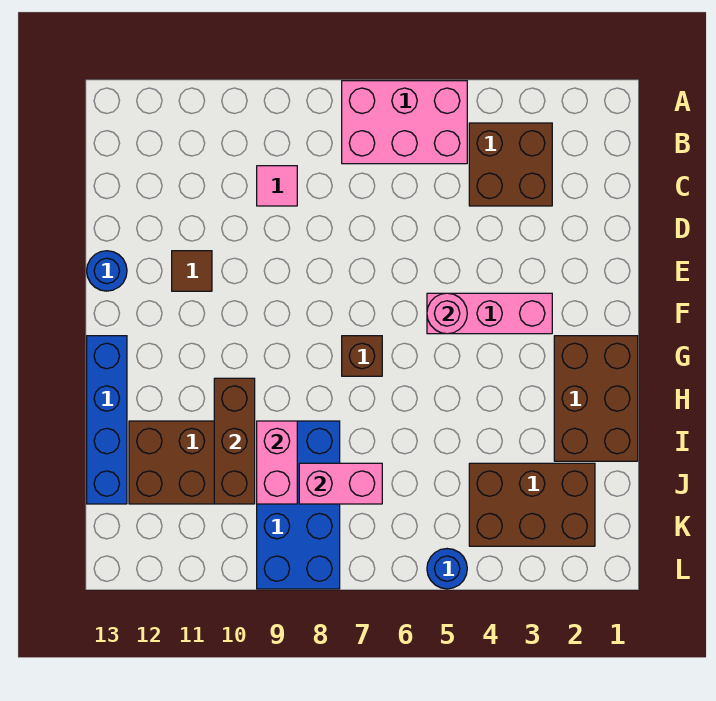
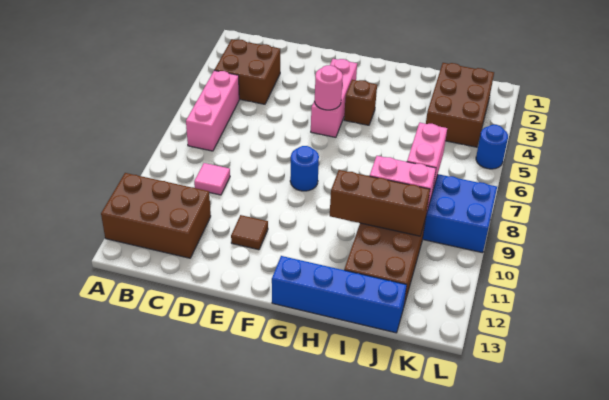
pink 2x3 brick [342,81,467,164] -> pink 1x3 brick [186,70,239,151]
blue 1x1 round brick [87,251,127,291] -> blue 1x1 round brick moved to [290,146,319,191]
brown 2x3 brick [554,336,638,461] -> brown 2x3 brick moved to [101,173,211,258]
brown 1x1 brick [342,336,382,376] -> brown 1x1 brick moved to [344,80,377,125]

